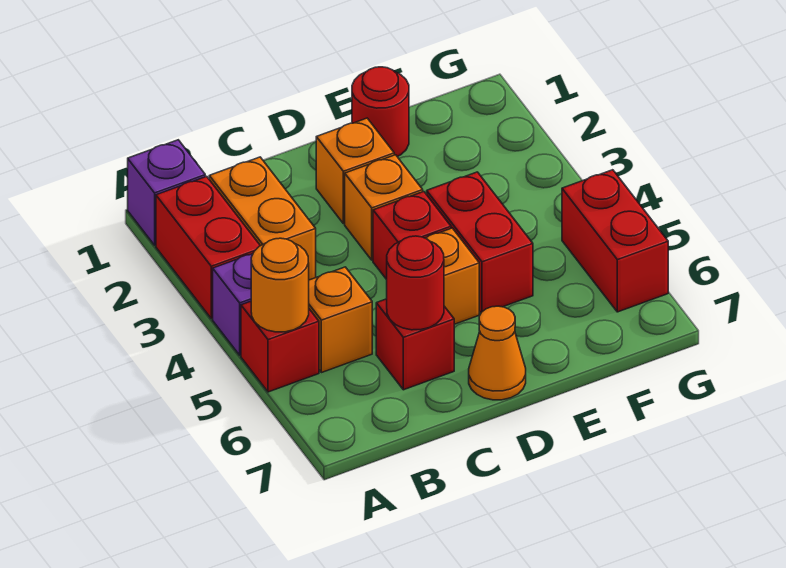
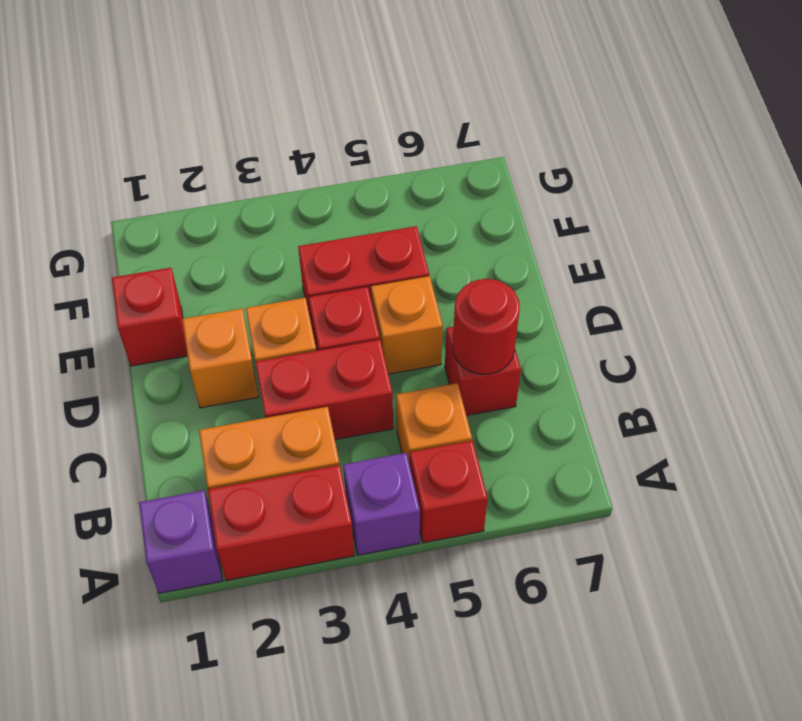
orange 1x1 round brick [251,238,309,332] -> none
orange 1x1 cone [469,306,526,400] -> none
red 1x1 round brick [352,67,409,157] -> red 1x1 brick [112,268,188,366]
red 1x2 brick [562,170,668,312] -> red 1x2 brick moved to [255,340,393,440]

